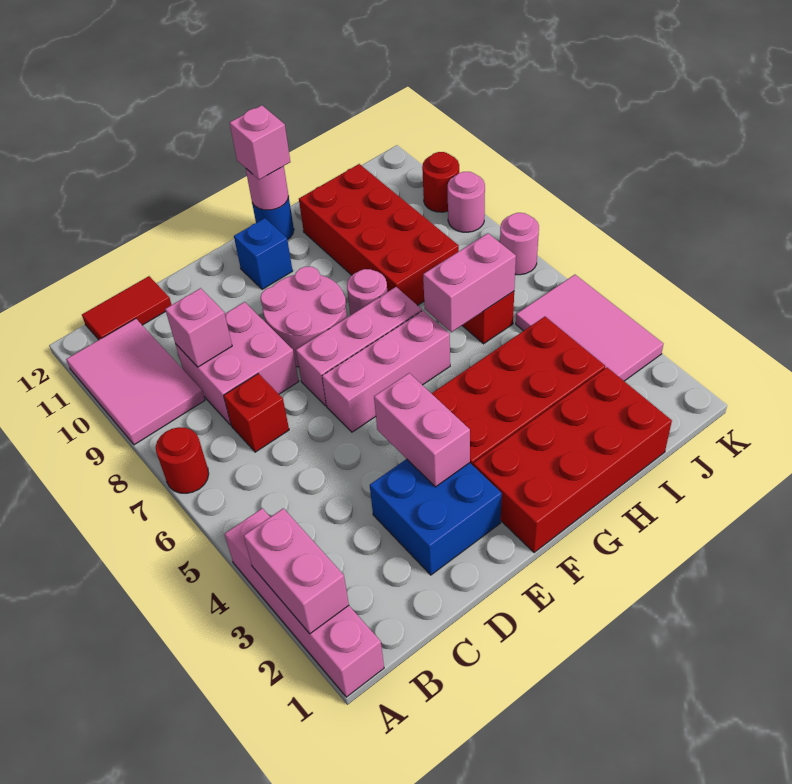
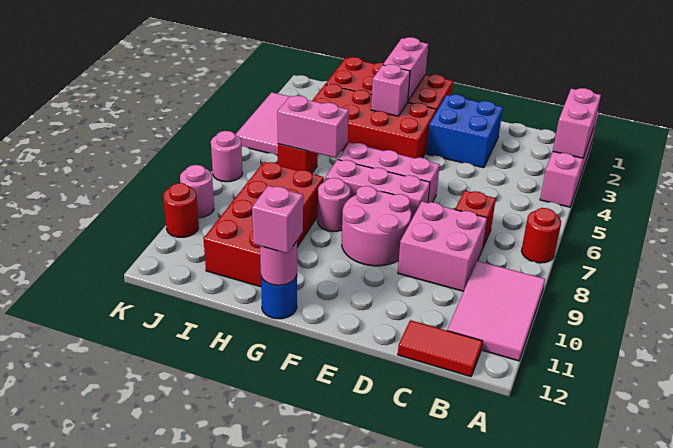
pink 1x1 brick [165,288,232,367] -> pink 1x1 brick moved to [371,64,410,116]
pink 1x2 brick [374,373,470,487] -> pink 1x2 brick moved to [383,37,428,101]
blue 1x1 brick [234,218,293,289] -> none

